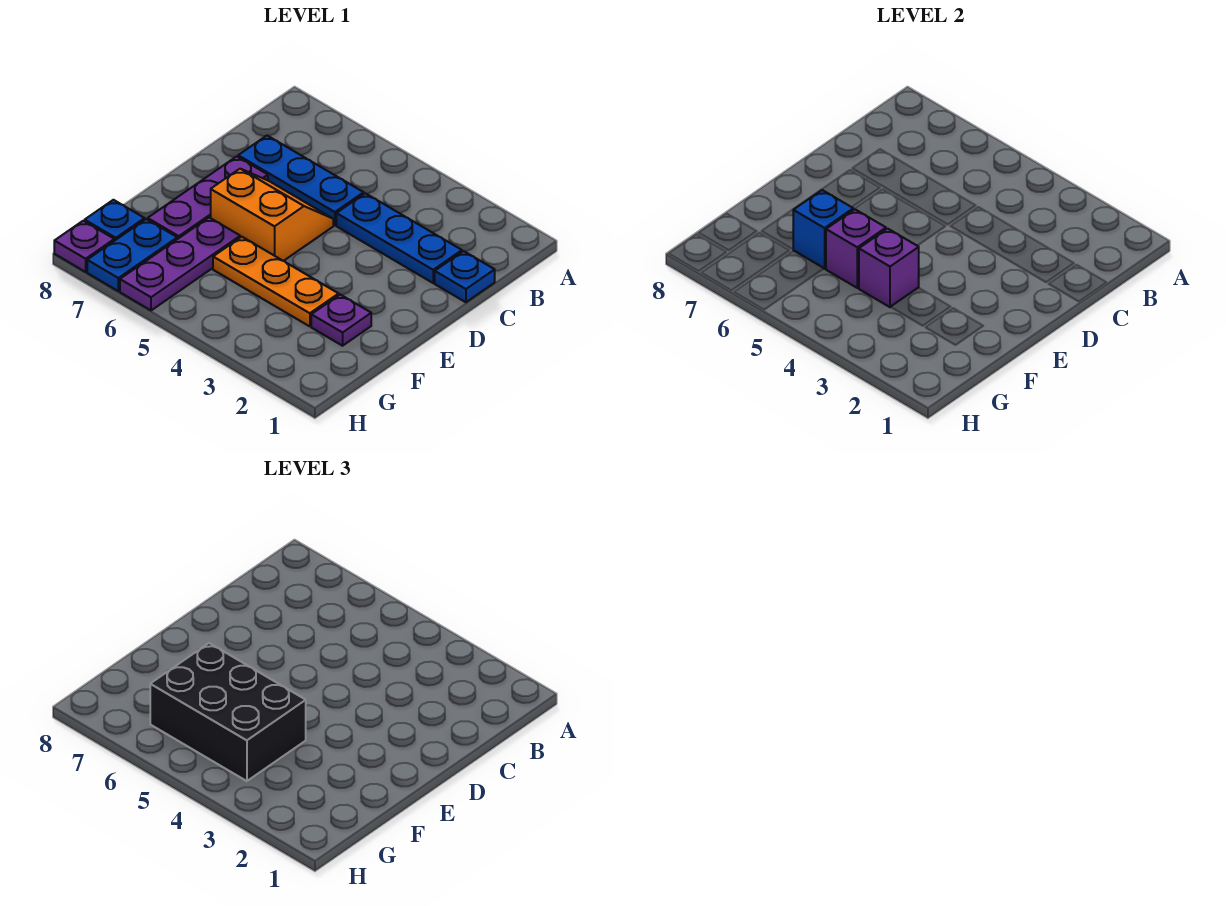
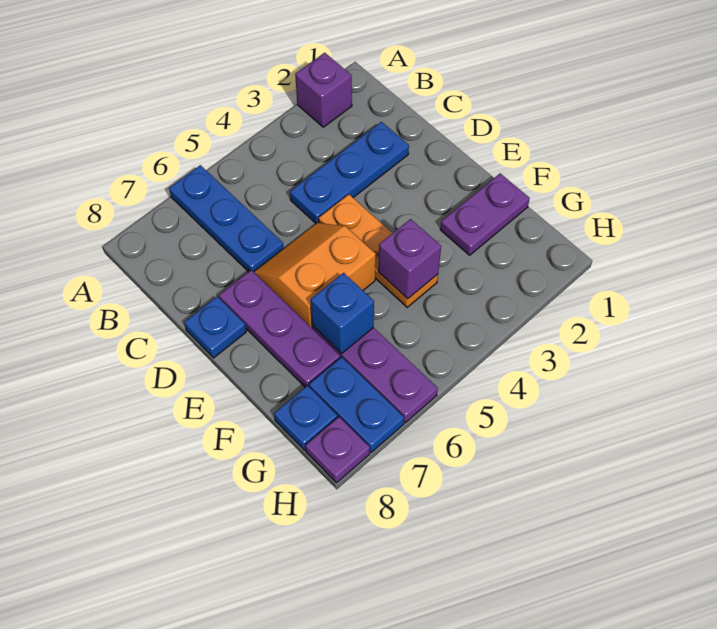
blue 1x1 plate [435,251,495,302] -> blue 1x1 plate moved to [184,297,246,358]
blue 1x3 plate [238,136,364,225] -> blue 1x3 plate turned to [169,165,284,272]
purple 1x1 plate [311,295,371,346] -> purple 1x2 plate [440,174,530,255]
orange 1x3 plate [213,237,339,326] -> orange 1x3 plate turned to [319,194,438,307]
black 2x3 brick [150,643,306,781] -> none
purple 1x1 brick [826,209,886,288] -> purple 1x1 brick moved to [295,53,352,127]

